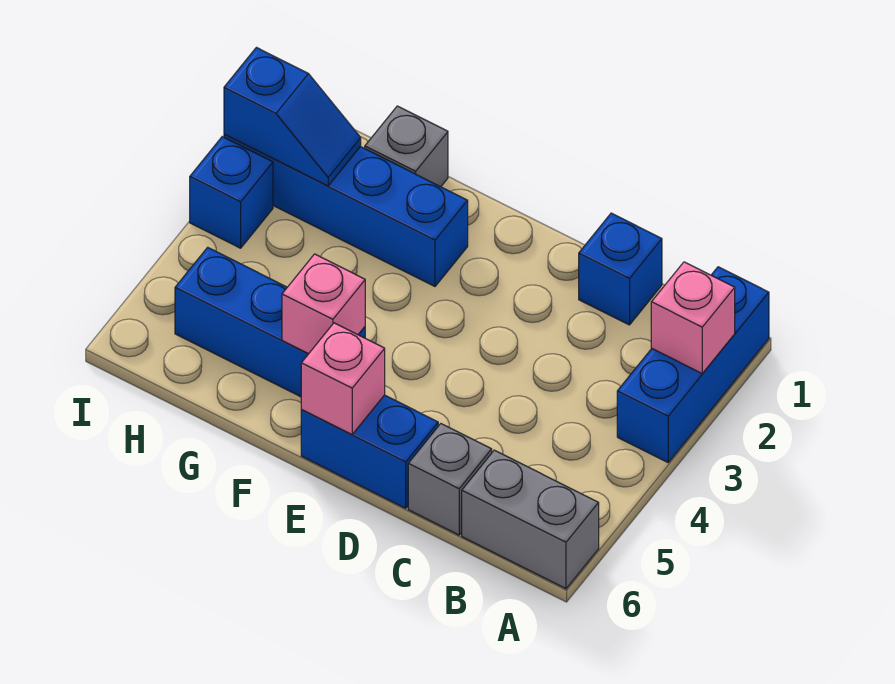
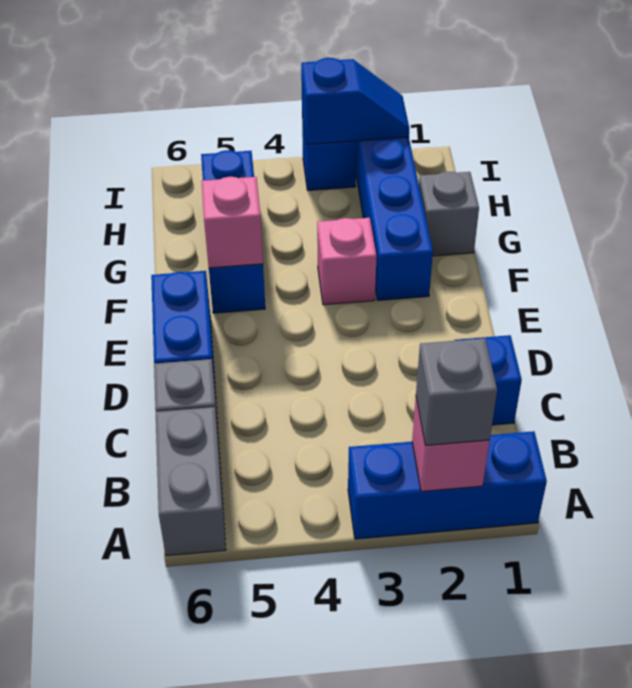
none -> grey 1x1 brick [416,338,497,445]
pink 1x1 brick [301,323,385,434] -> pink 1x1 brick moved to [317,218,377,305]
blue 1x2 slope [224,48,361,186] -> blue 1x2 slope turned to [301,58,409,144]

